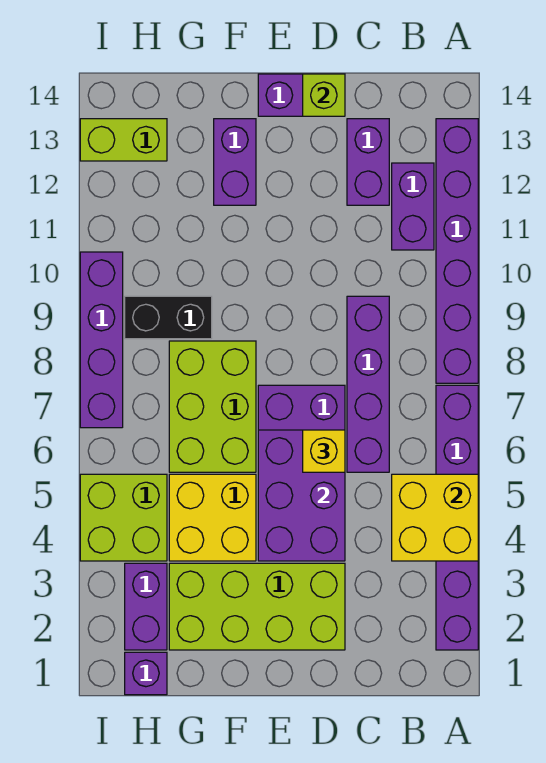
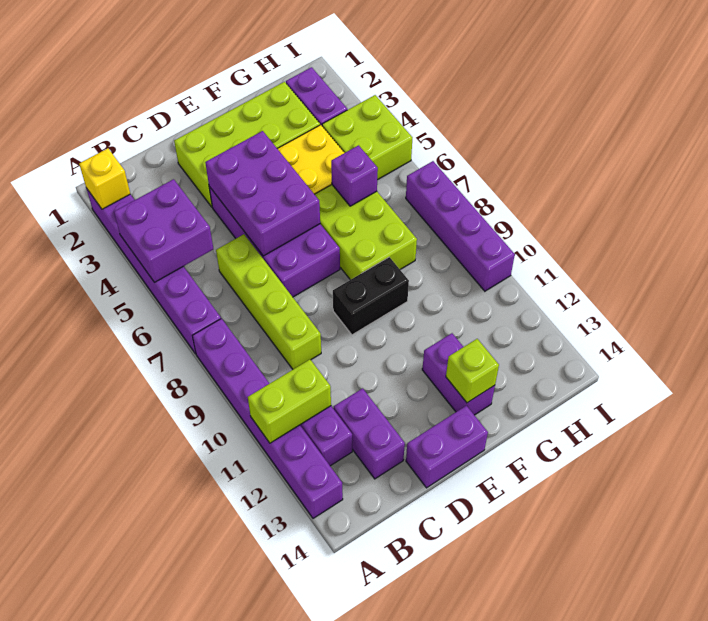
yellow 2x2 brick [392,474,478,561] -> purple 2x2 brick [114,179,213,283]
purple 1x4 brick [347,296,389,472] -> lime 1x4 brick [216,234,321,369]
yellow 1x1 brick [303,430,345,472] -> yellow 1x1 brick moved to [79,148,130,209]
lime 1x1 brick [303,74,345,116] -> lime 1x1 brick moved to [446,339,499,403]
black 1x2 brick [125,296,212,339] -> black 1x2 brick moved to [333,257,409,335]
purple 1x1 brick [125,652,167,695] -> purple 1x1 brick moved to [331,145,378,206]
lime 1x2 brick [80,119,167,161] -> lime 1x2 brick moved to [248,360,331,443]

